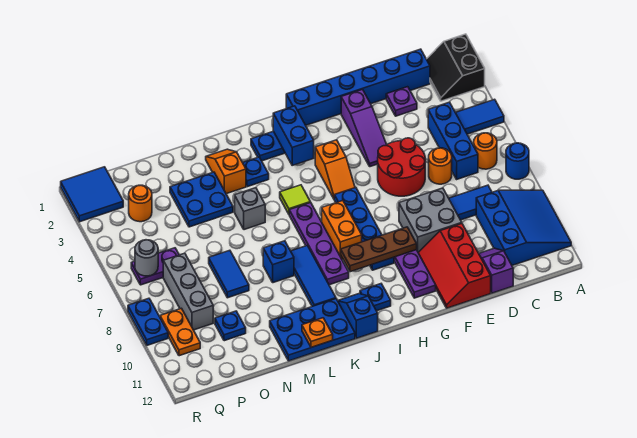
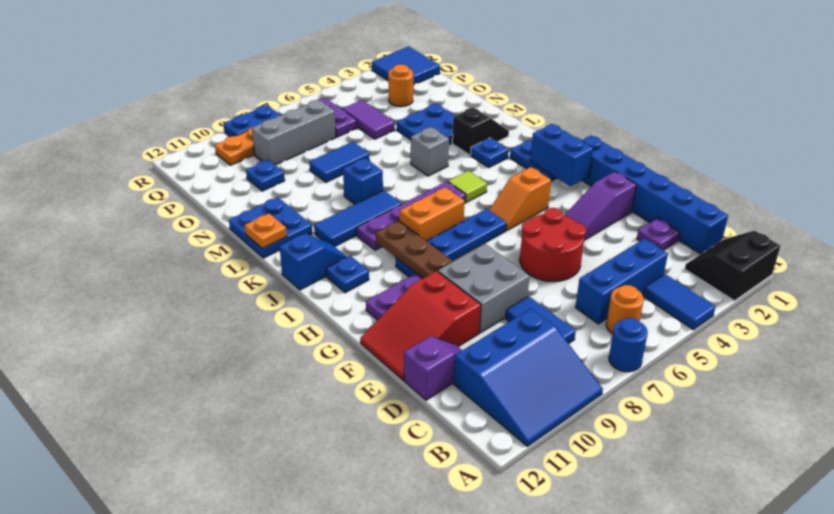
orange 1x1 round brick [429,148,452,184] -> none
red 2x3 slope [418,224,491,308] -> red 2x3 slope turned to [360,271,481,380]
blue 1x2 brick [273,106,314,165] -> blue 1x2 brick turned to [530,124,593,186]
blue 2x3 plate [270,299,355,361] -> blue 2x2 plate [229,197,312,258]
orange 1x2 slope [206,149,246,194] -> black 1x2 slope [452,107,509,155]
none -> purple 1x2 tile [342,100,395,139]
grey 1x1 round brick [135,240,158,276] -> none

